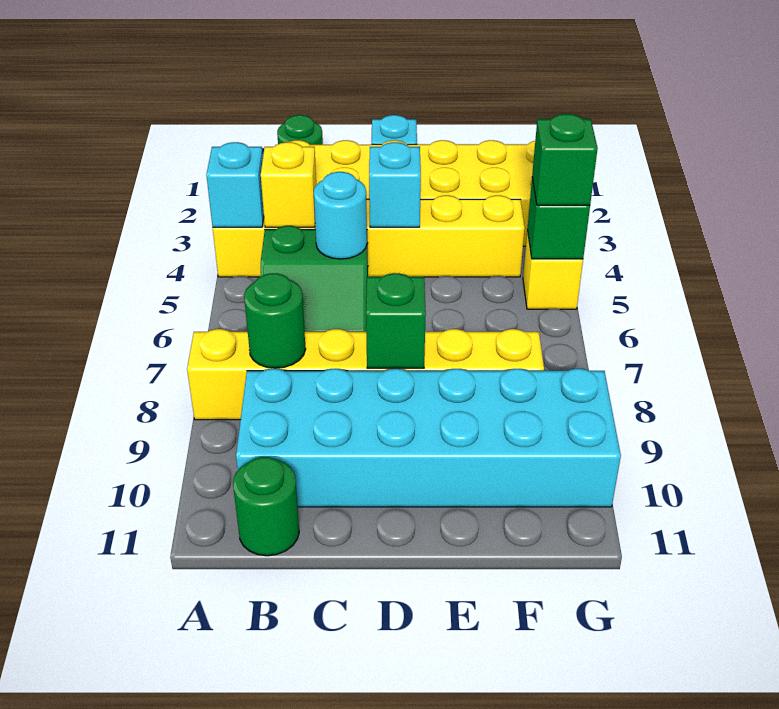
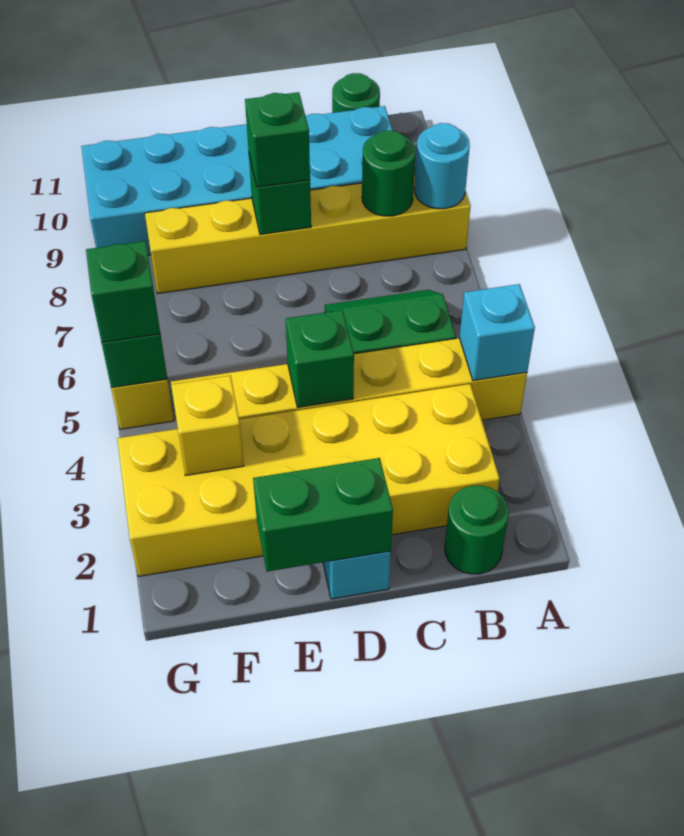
yellow 1x1 brick [261,142,316,227] -> yellow 1x1 brick moved to [171,375,244,475]
cyan 1x1 round brick [314,172,367,259] -> cyan 1x1 round brick moved to [414,123,470,209]
none -> green 1x2 brick [253,458,393,572]
cyan 1x1 brick [369,142,421,227] -> green 1x1 brick [286,310,354,408]
none -> green 1x1 brick [245,92,310,187]

